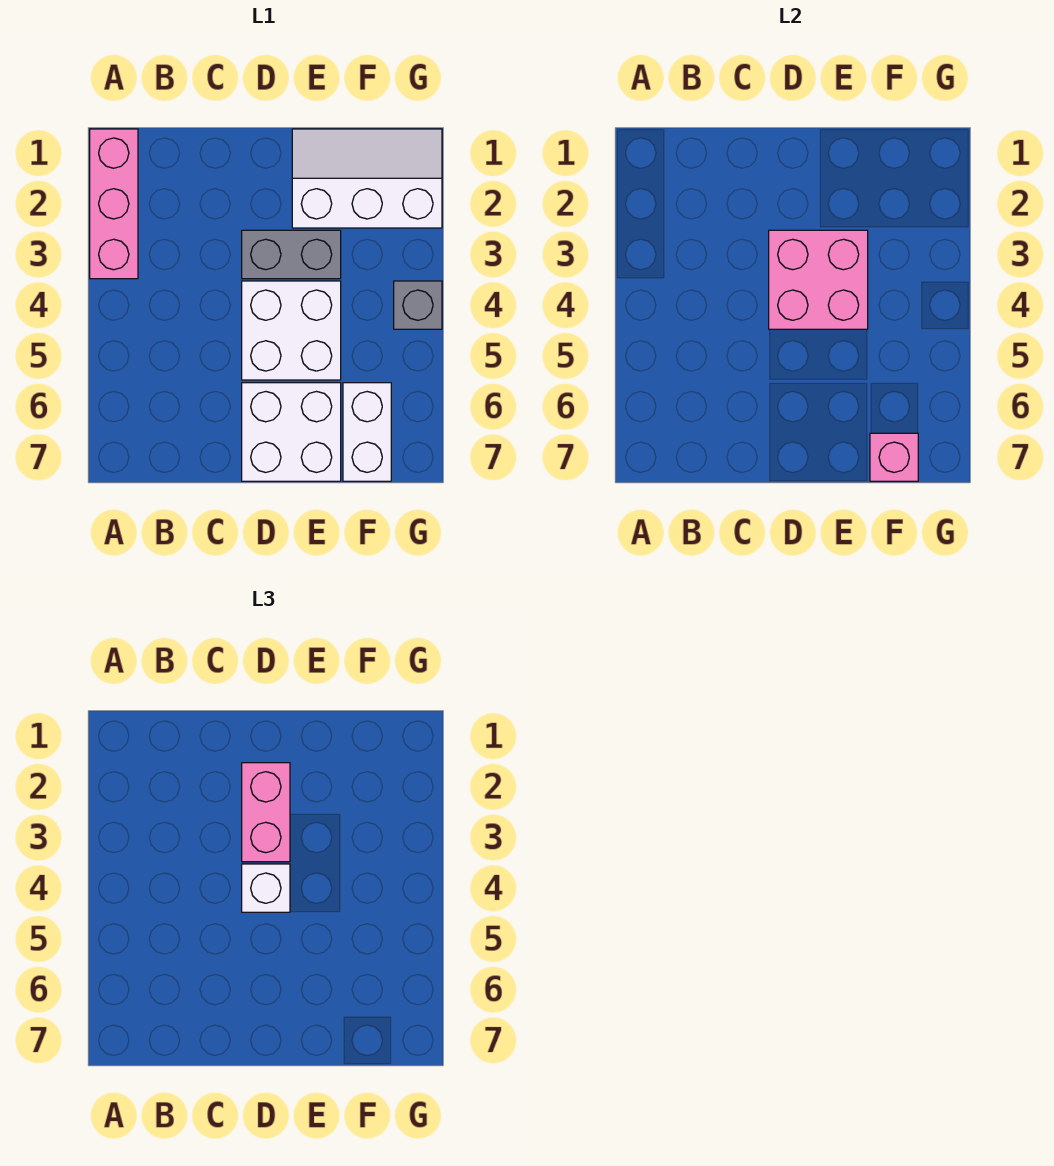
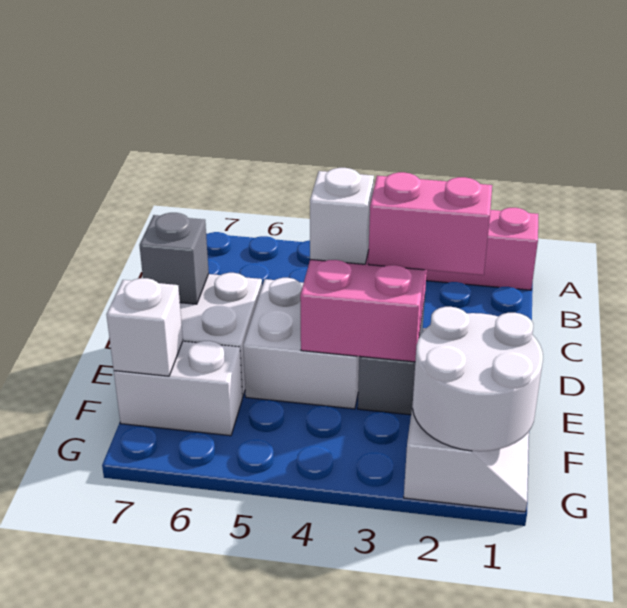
none -> white 2x2 round brick [413,307,543,451]
pink 1x1 brick [870,433,918,481] -> white 1x1 brick [106,278,183,376]
grey 1x1 brick [394,281,442,329] -> grey 1x1 brick moved to [140,213,209,304]

